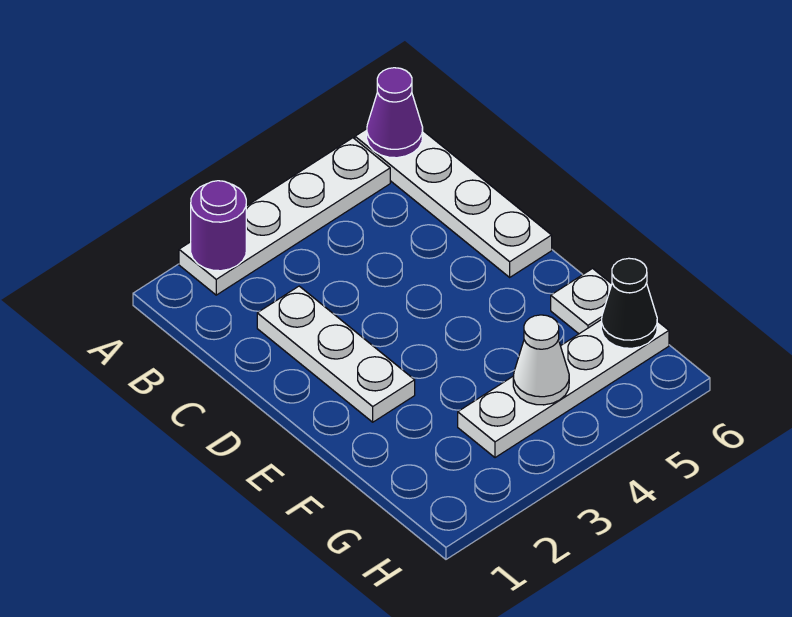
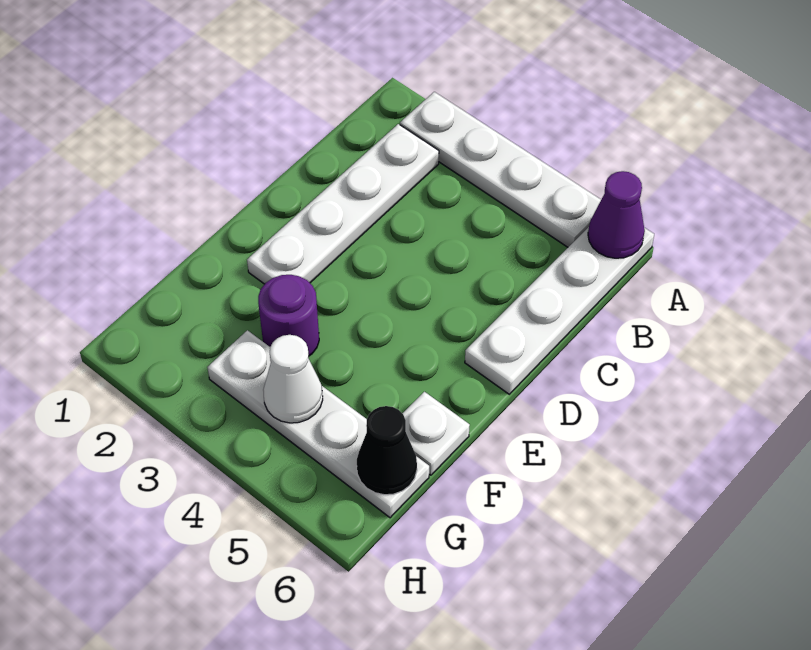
purple 1x1 round brick [191,181,246,271] -> purple 1x1 round brick moved to [258,275,319,356]
white 1x3 plate [257,286,415,422] -> white 1x4 plate [247,124,439,284]

